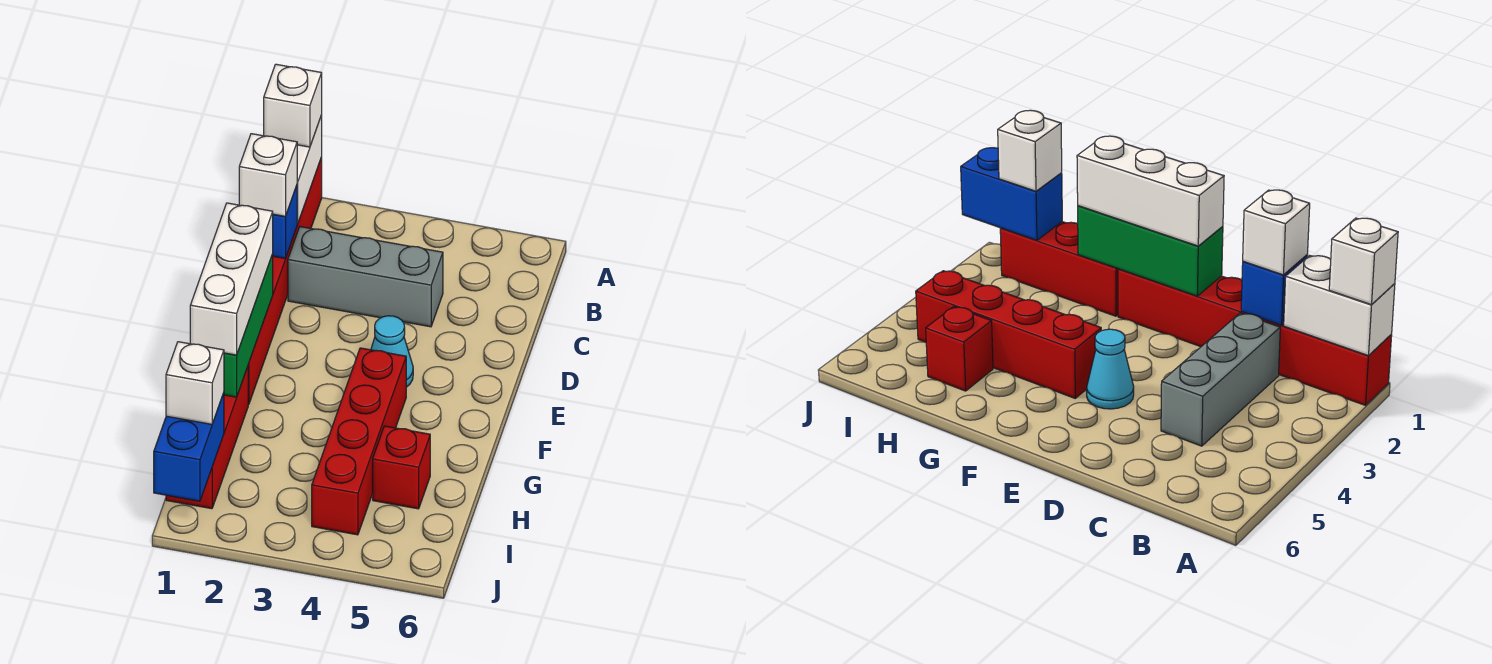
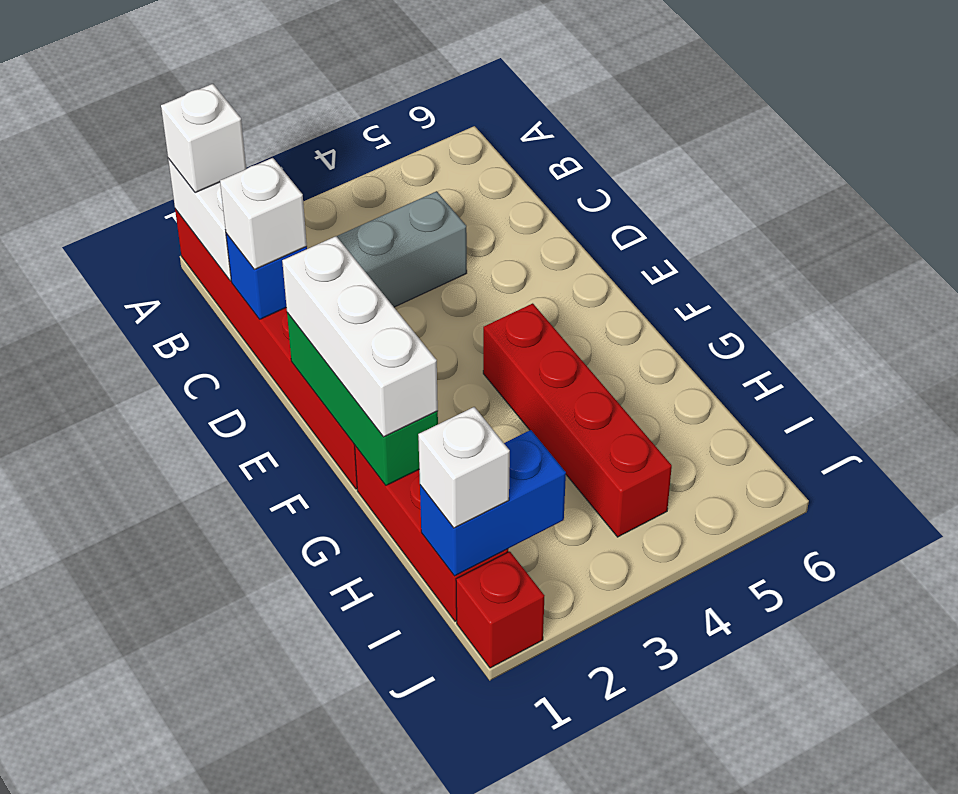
cyan 1x1 cone [371,316,413,387] -> none
red 1x1 brick [373,426,430,509] -> red 1x1 brick moved to [456,551,544,668]
blue 1x2 brick [154,393,224,501] -> blue 1x2 brick turned to [420,430,566,576]

